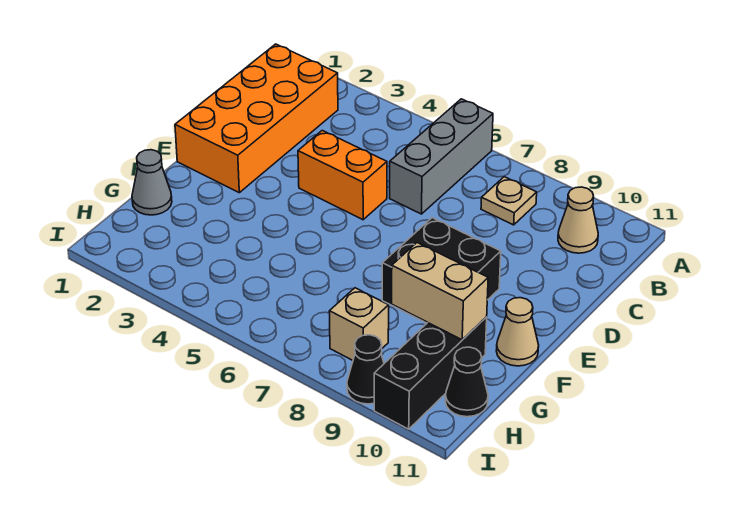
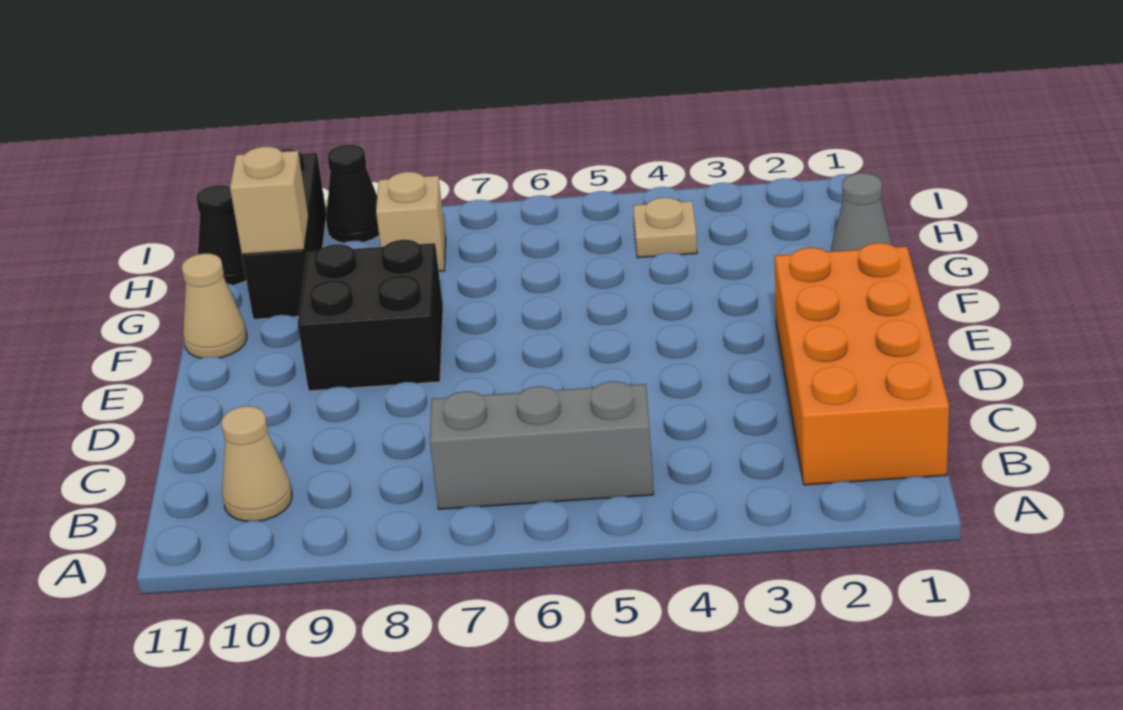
grey 1x3 brick [390,99,493,214] -> grey 1x3 brick turned to [430,381,654,509]
tan 1x1 plate [481,177,537,225] -> tan 1x1 plate moved to [633,198,697,258]
orange 1x2 brick [298,131,387,220] -> none
tan 1x2 brick [392,243,488,340] -> tan 1x1 brick [230,147,308,254]

